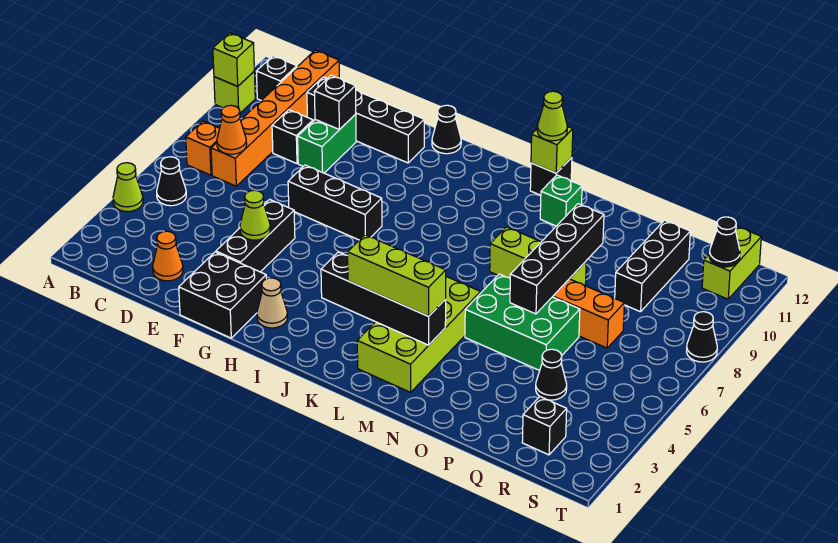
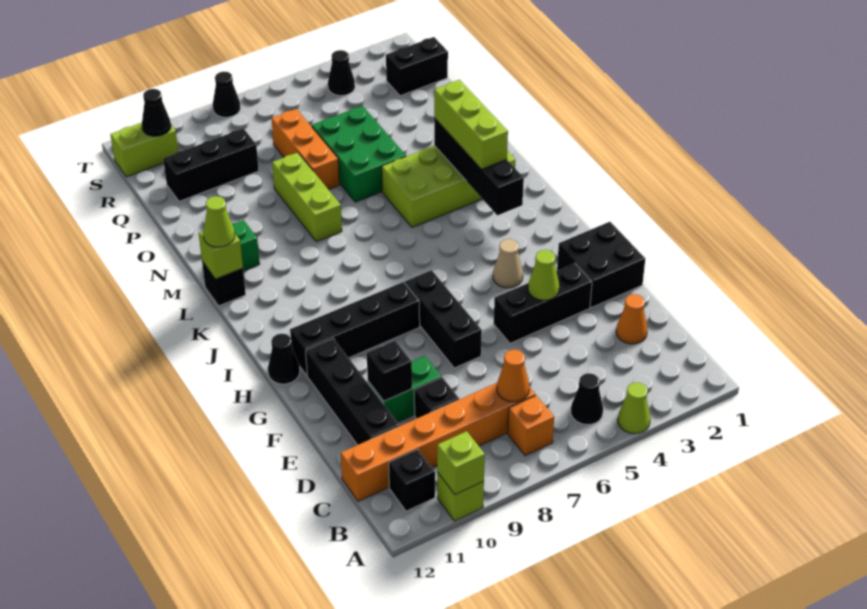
tan 1x1 cone [257,278,288,328] -> tan 1x1 cone moved to [493,239,523,288]
black 1x4 brick [510,204,604,314] -> black 1x4 brick moved to [290,282,420,375]
black 1x1 cone [536,349,567,400] -> black 1x1 cone moved to [328,50,355,96]
black 1x1 brick [522,397,567,455] -> black 1x2 brick [386,37,448,96]

